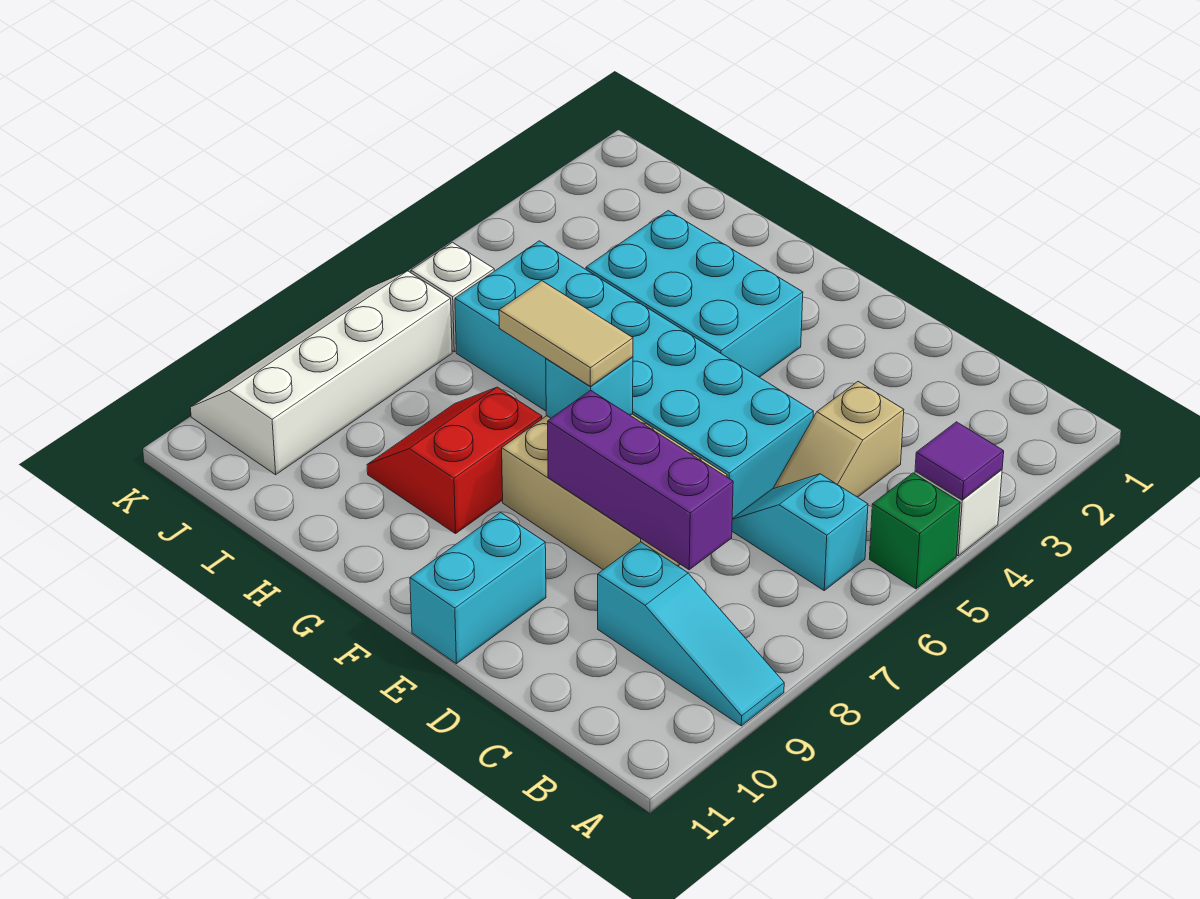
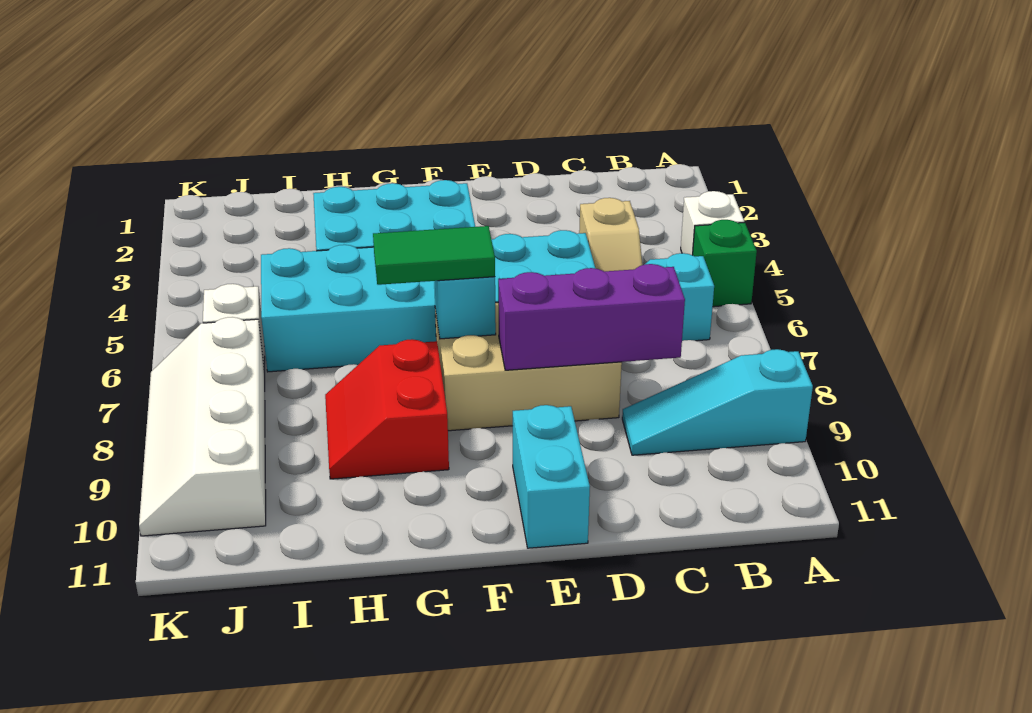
purple 1x1 tile [915,422,1004,500] -> none
cyan 1x3 slope [598,542,784,726] -> cyan 1x3 slope turned to [622,349,813,455]
tan 1x2 tile [499,281,633,386] -> green 1x2 tile [373,226,495,285]

